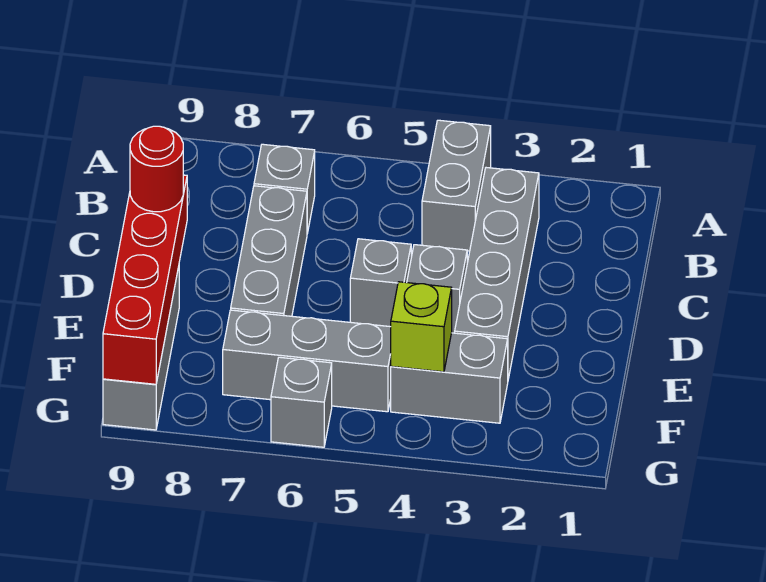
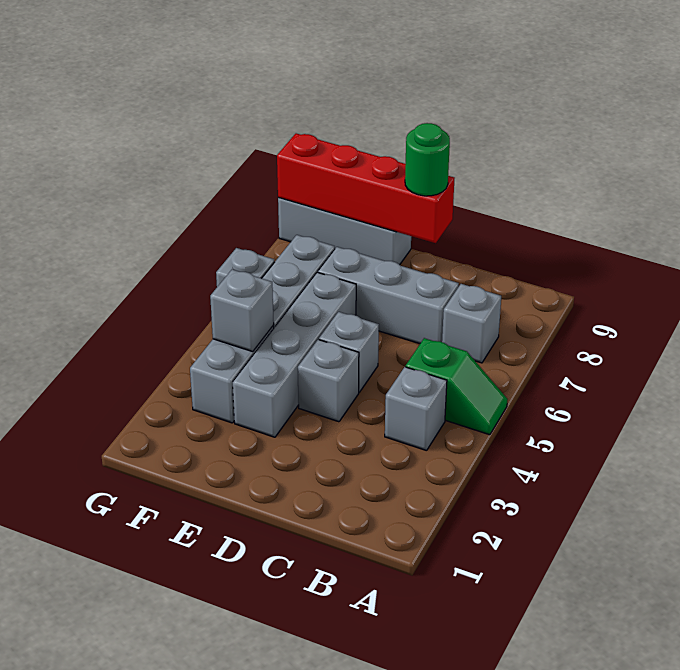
grey 1x2 brick [422,120,491,251] -> grey 1x1 brick [385,367,447,451]
none -> green 1x2 slope [406,338,507,435]
grey 1x4 brick [455,168,539,379] -> grey 1x4 brick turned to [233,272,356,437]
red 1x1 round brick [130,126,183,212] -> green 1x1 round brick [405,123,450,196]
lime 1x1 brick [391,282,452,372] -> grey 1x1 brick [210,269,274,352]

